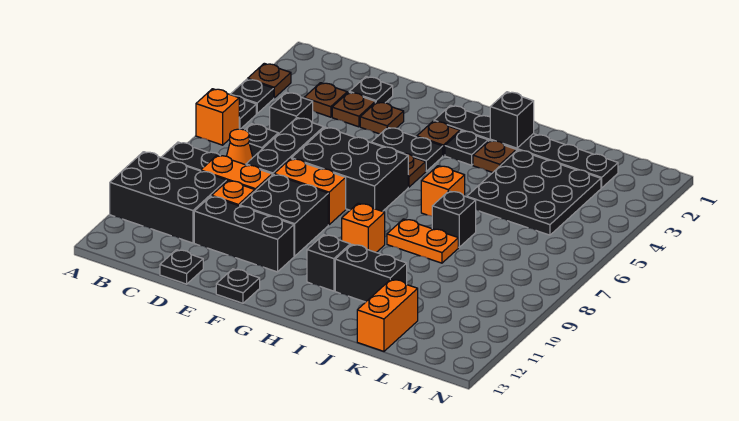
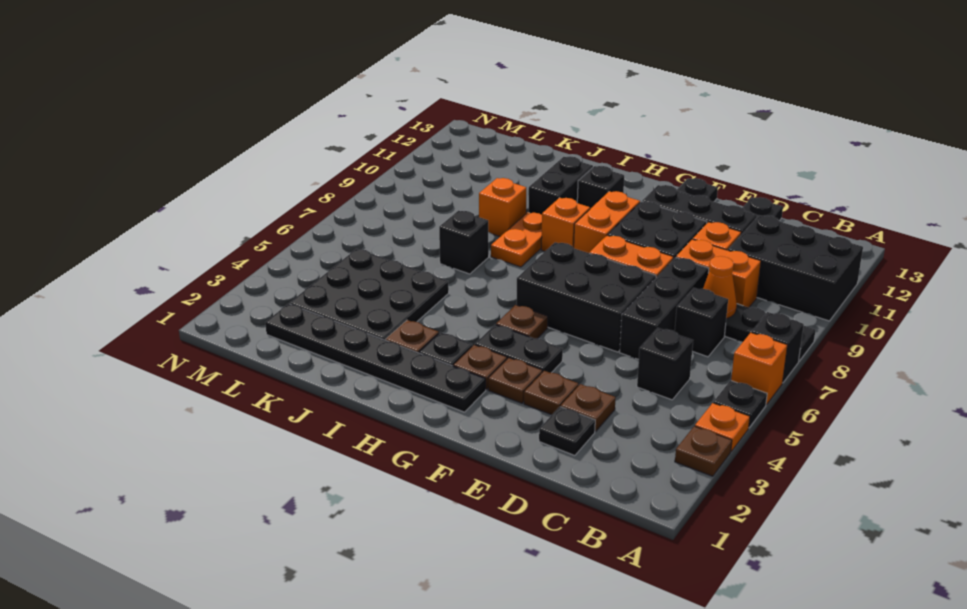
black 1x1 plate [230,79,274,114] -> orange 1x1 plate [695,403,750,451]
brown 1x1 plate [304,83,347,117] -> brown 1x1 plate moved to [488,358,542,403]
black 1x1 brick [490,92,534,148] -> black 1x1 brick moved to [751,312,804,382]
orange 1x1 brick [421,166,465,216] -> orange 1x1 brick moved to [479,178,526,237]
orange 1x2 plate [387,219,458,263] -> orange 1x2 plate turned to [491,212,542,267]
black 1x2 brick [335,244,407,302] -> black 1x2 brick turned to [528,156,593,215]
orange 1x2 brick [357,279,418,351] -> orange 1x2 brick moved to [574,191,640,253]

